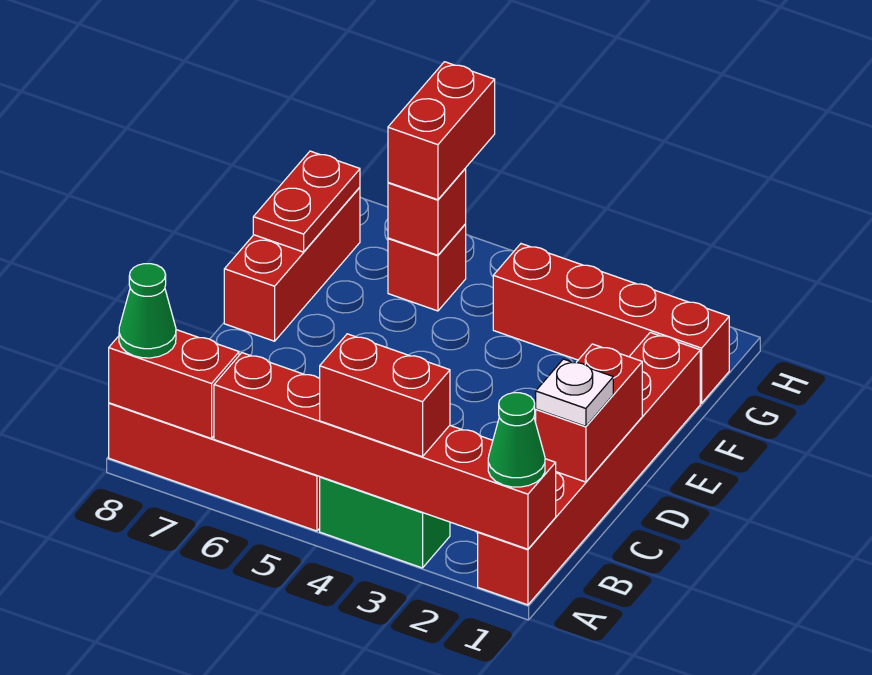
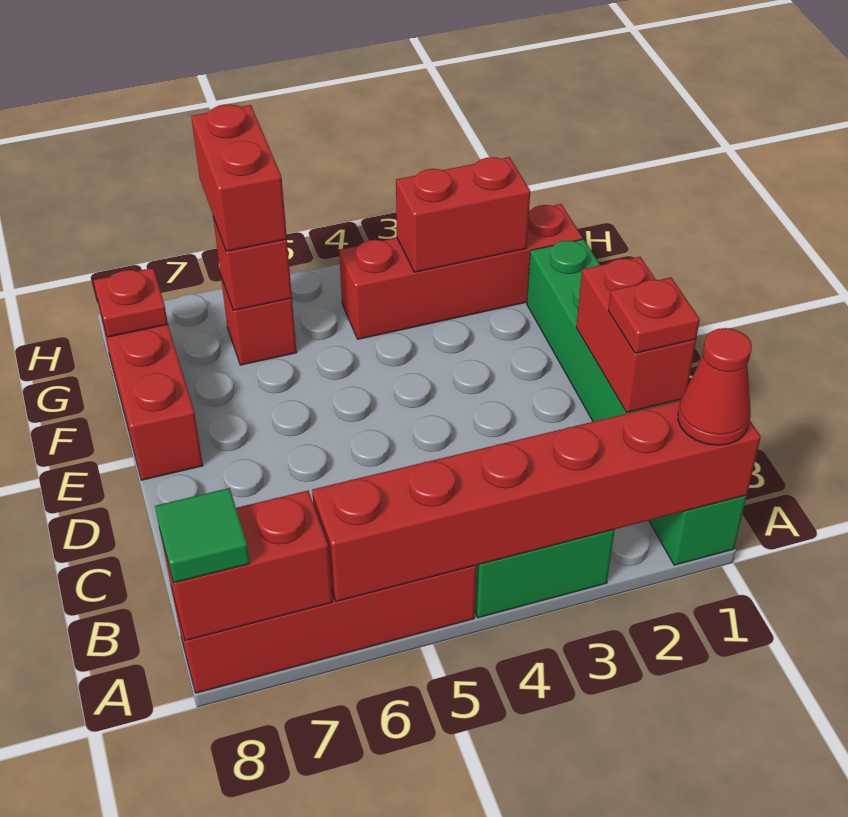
red 1x6 brick [478,332,700,605] -> green 1x6 brick [527,239,747,565]
green 1x1 cone [488,393,545,487] -> red 1x1 cone [678,328,752,445]
red 1x2 brick [320,334,450,457] -> red 1x2 brick moved to [396,157,530,272]
green 1x1 cone [119,264,176,358] -> green 1x1 tile [155,488,250,583]
white 1x1 plate [536,359,613,426] -> red 1x1 plate [608,277,700,353]
red 1x2 plate [253,151,360,252] -> red 1x1 plate [94,268,168,337]

